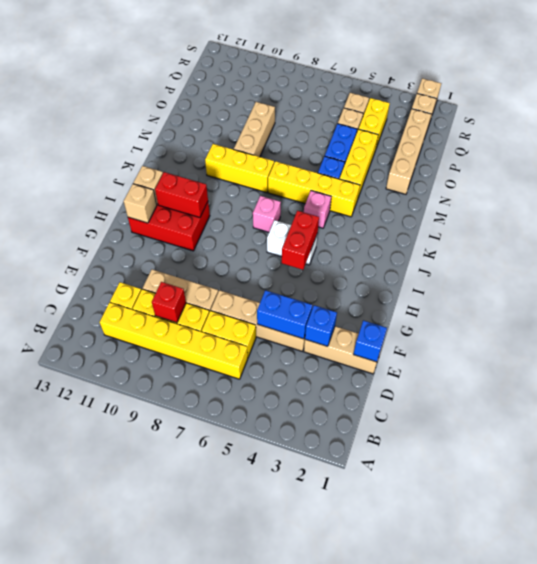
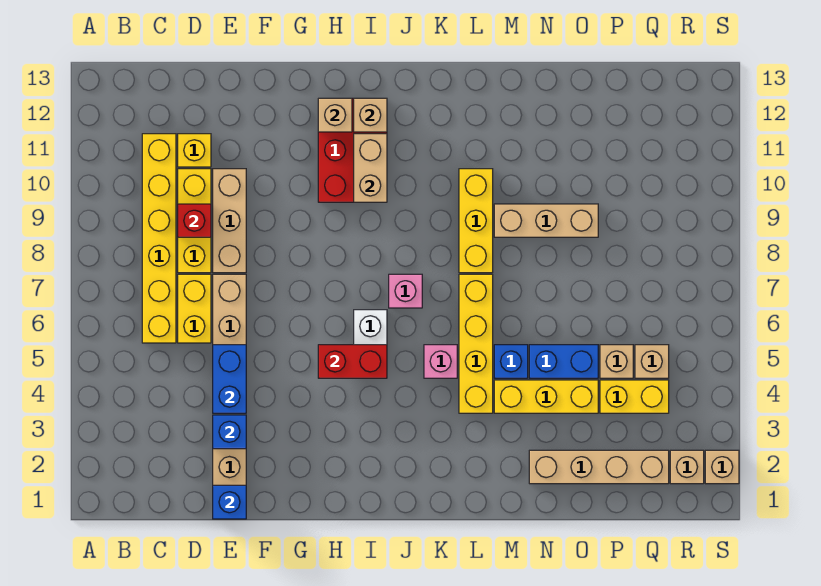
red 1x2 brick [155,172,208,218] -> tan 1x2 brick [354,134,387,202]

